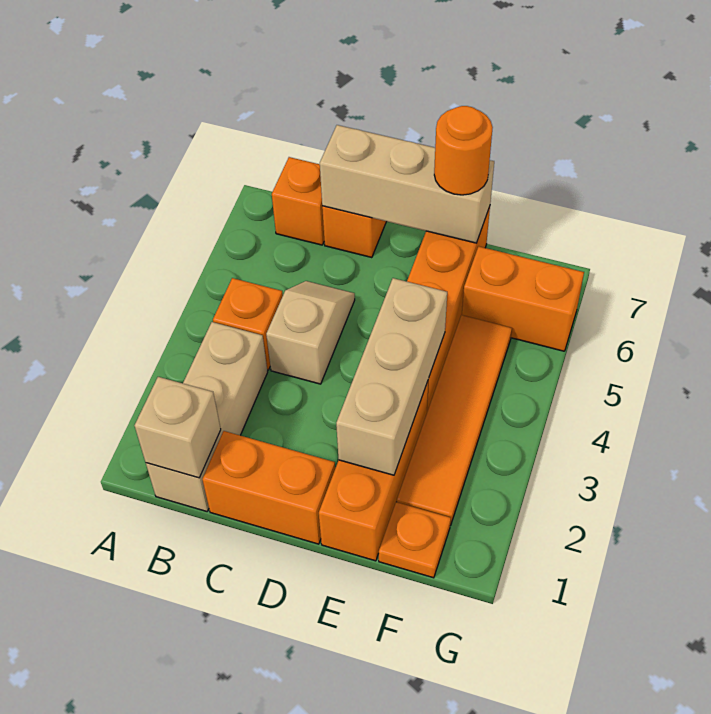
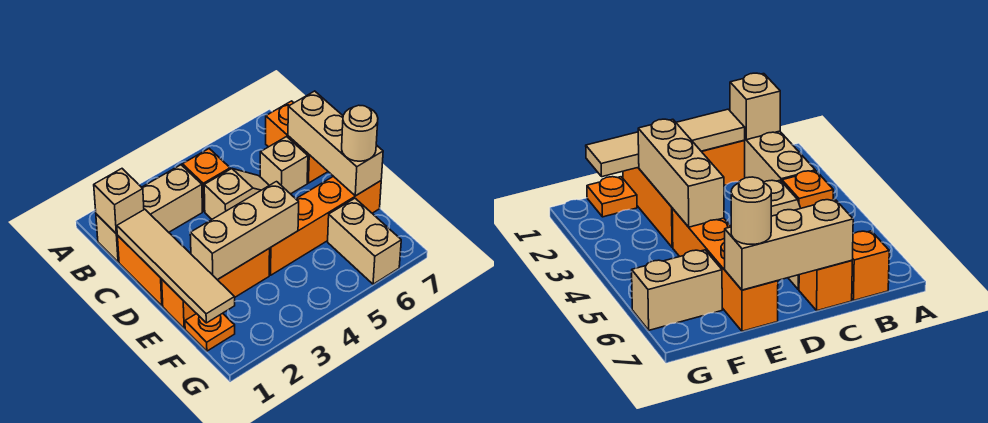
none -> tan 1x4 tile [117,209,235,323]
none -> tan 1x1 brick [260,137,308,194]
orange 1x1 round brick [434,106,493,195] -> tan 1x1 round brick [342,105,378,161]
orange 1x4 tile [397,315,512,525] -> none
orange 1x2 brick [462,246,584,351] -> tan 1x2 brick [328,198,401,284]

